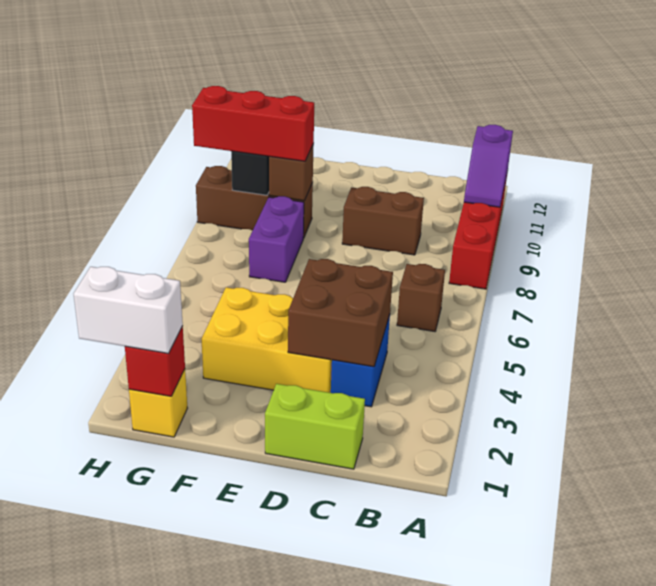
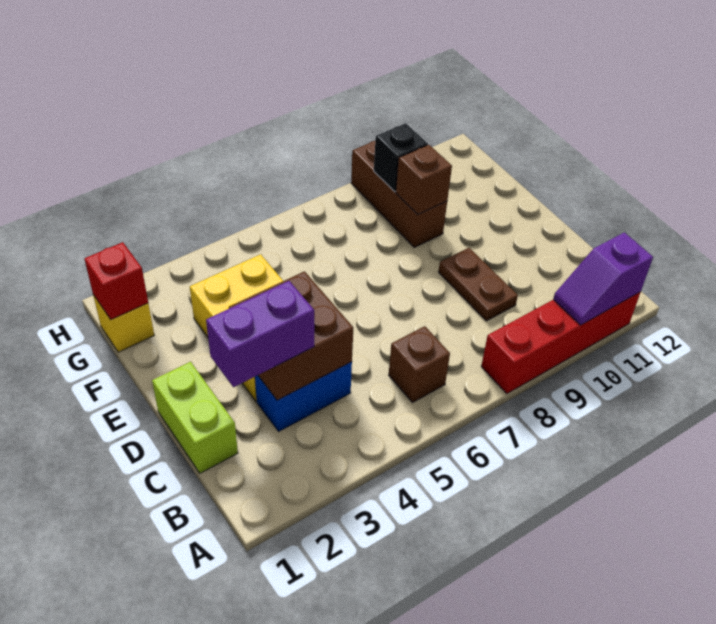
brown 1x2 brick [342,187,424,255] -> brown 1x2 plate [438,248,518,321]
purple 1x2 brick [249,196,304,282] -> purple 1x2 brick moved to [206,281,314,387]
red 1x3 brick [192,86,314,161] -> none
white 1x2 brick [74,267,183,354] -> none

